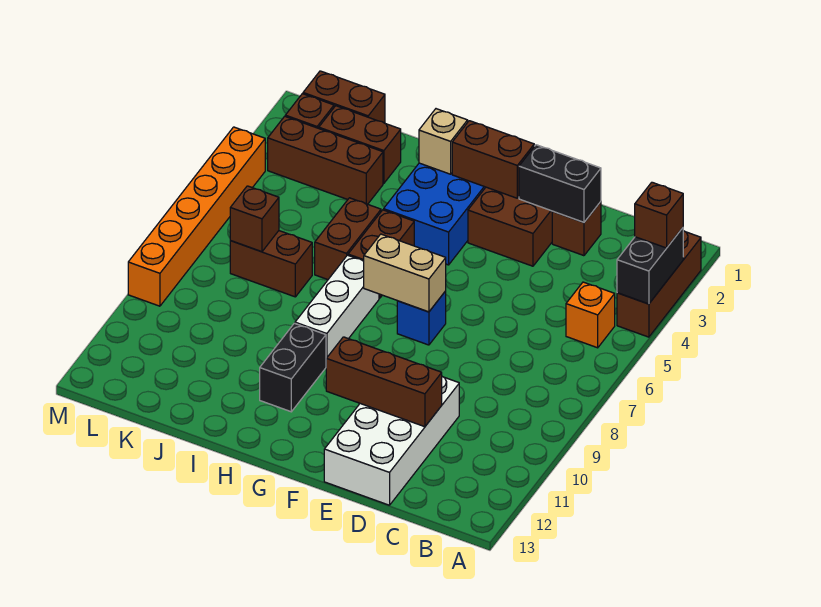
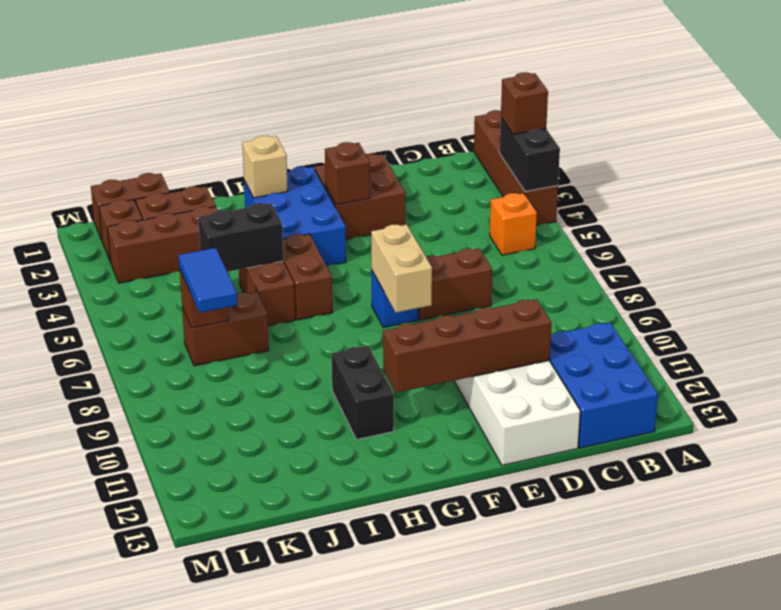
brown 1x3 brick [617,231,701,337] -> brown 1x4 brick [474,110,558,226]
none -> blue 2x3 brick [549,323,658,448]
brown 1x1 brick [552,202,601,256] -> brown 1x1 brick moved to [325,142,370,205]
black 1x2 brick [519,145,601,222] -> black 1x2 brick moved to [198,203,283,272]
brown 1x3 brick [326,337,442,427] -> brown 1x4 brick [383,299,551,393]
brown 1x2 brick [452,121,534,198] -> brown 1x2 brick moved to [418,248,492,320]
tan 1x2 brick [364,234,446,312] -> tan 1x2 brick turned to [371,224,432,313]
white 1x3 brick [295,255,379,359] -> none
none -> blue 1x2 tile [179,248,237,313]
orange 1x6 brick [128,127,265,306] -> none

